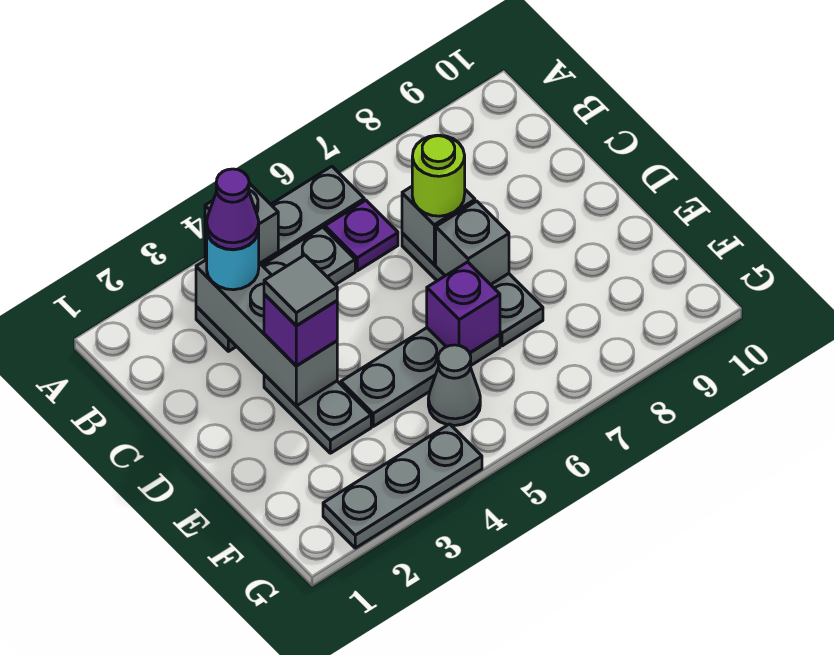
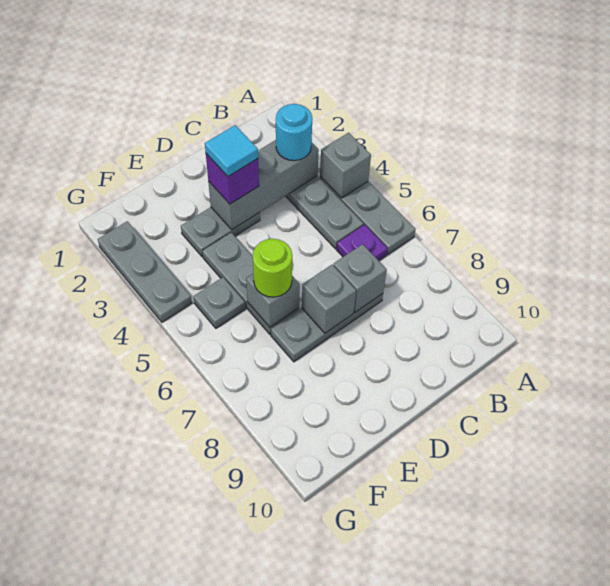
purple 1x1 cone [207,169,259,249] -> none
lime 1x1 round brick [412,135,465,216] -> lime 1x1 round brick moved to [253,239,292,297]
grey 1x1 tile [264,255,337,325] -> cyan 1x1 tile [205,125,258,176]
purple 1x1 brick [427,262,500,353] -> grey 1x1 brick [246,274,300,327]
grey 1x1 cone [428,345,480,425] -> grey 1x1 plate [194,277,245,328]

